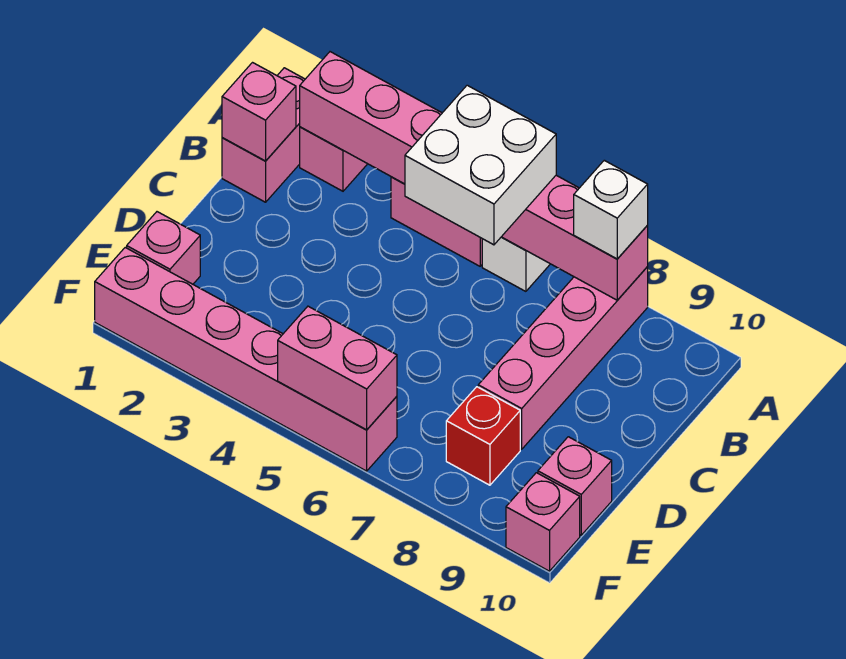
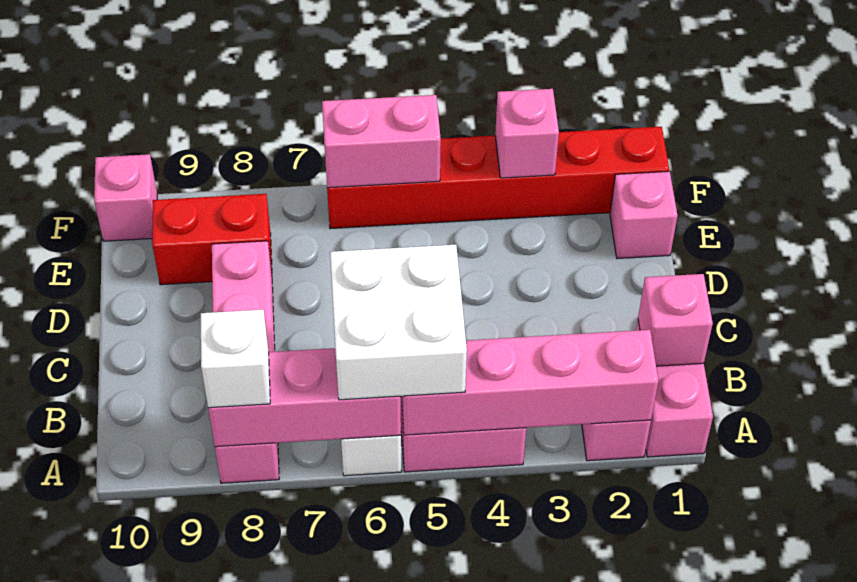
red 1x1 brick [446,387,520,485] -> red 1x2 brick [152,194,272,285]
pink 1x1 brick [538,437,612,535] -> pink 1x1 brick moved to [495,89,559,178]
pink 1x6 brick [95,248,397,471] -> red 1x6 brick [327,127,669,229]

